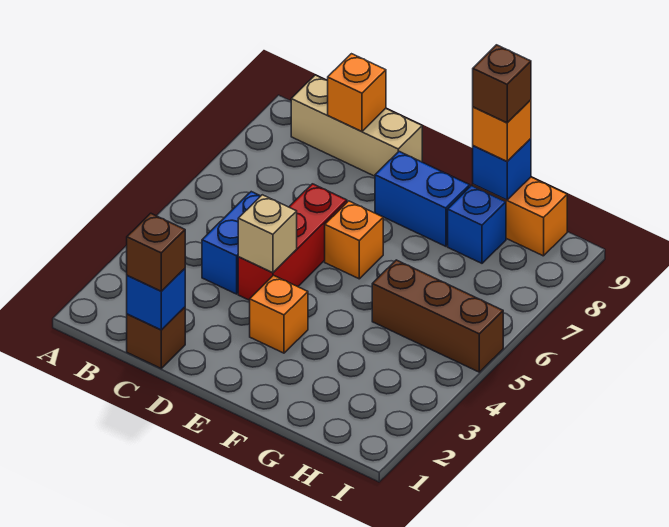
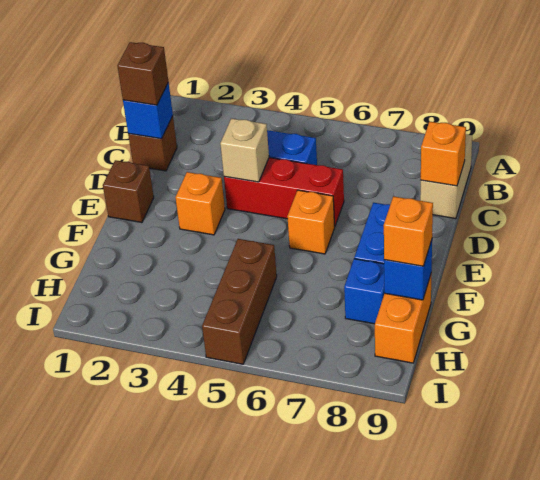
tan 1x3 brick [291,75,422,176] -> tan 1x2 brick [420,134,472,219]
brown 1x1 brick [473,45,531,123] -> brown 1x1 brick moved to [103,160,154,223]

